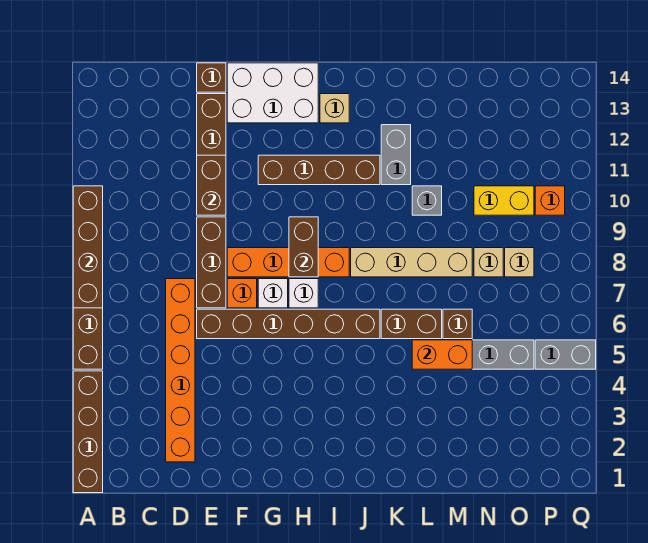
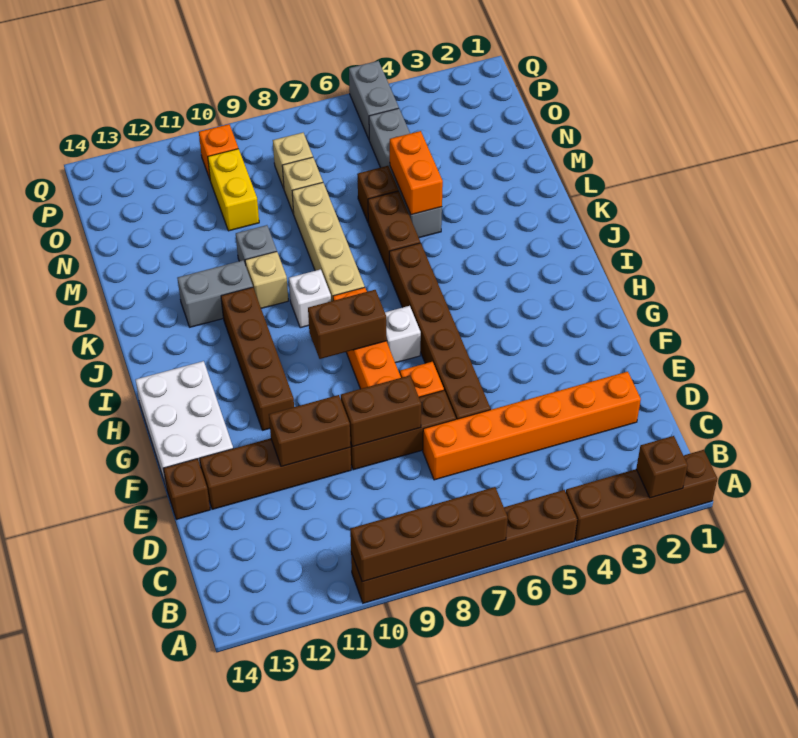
none -> brown 1x1 brick [636,436,688,498]
none -> brown 1x2 brick [341,375,421,447]
white 1x1 brick [258,279,288,308] -> white 1x1 brick moved to [289,269,331,328]
tan 1x1 brick [320,94,349,123] -> tan 1x1 brick moved to [245,252,288,308]

